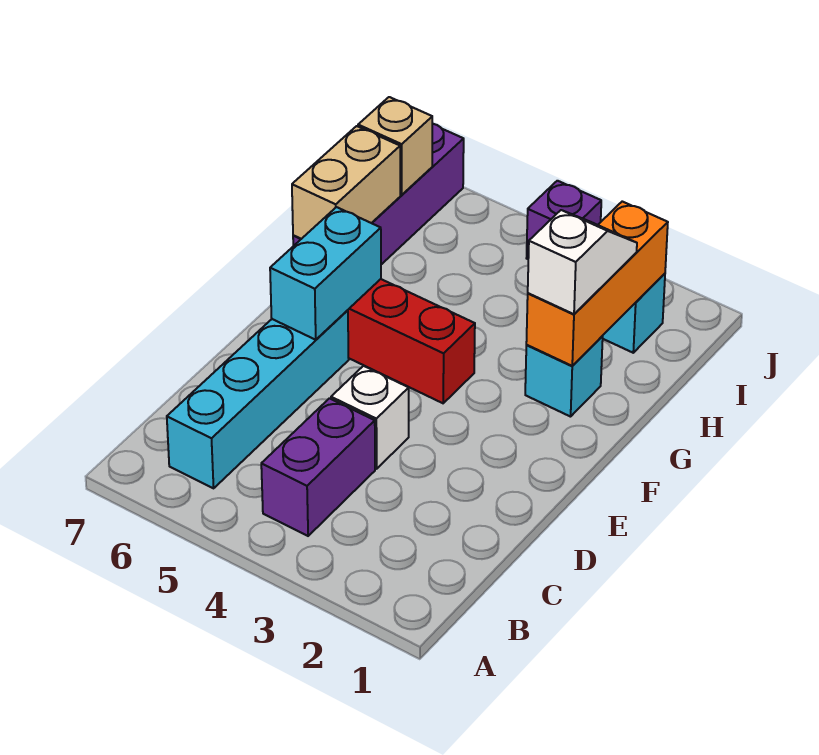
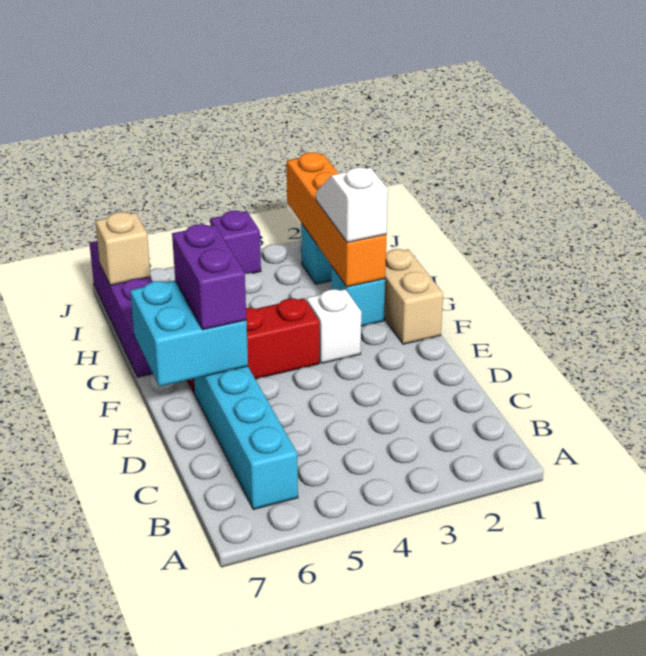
purple 1x2 brick [261,398,375,536] -> purple 1x2 brick moved to [172,224,246,330]
white 1x1 brick [331,366,409,469] -> white 1x1 brick moved to [306,289,361,363]
cyan 1x2 brick [270,207,381,340] -> cyan 2x2 brick [130,281,248,387]
orange 1x3 brick [526,202,668,366] -> orange 1x4 brick [287,152,386,287]
tan 1x2 brick [292,126,400,239] -> tan 1x2 brick moved to [384,249,443,344]

